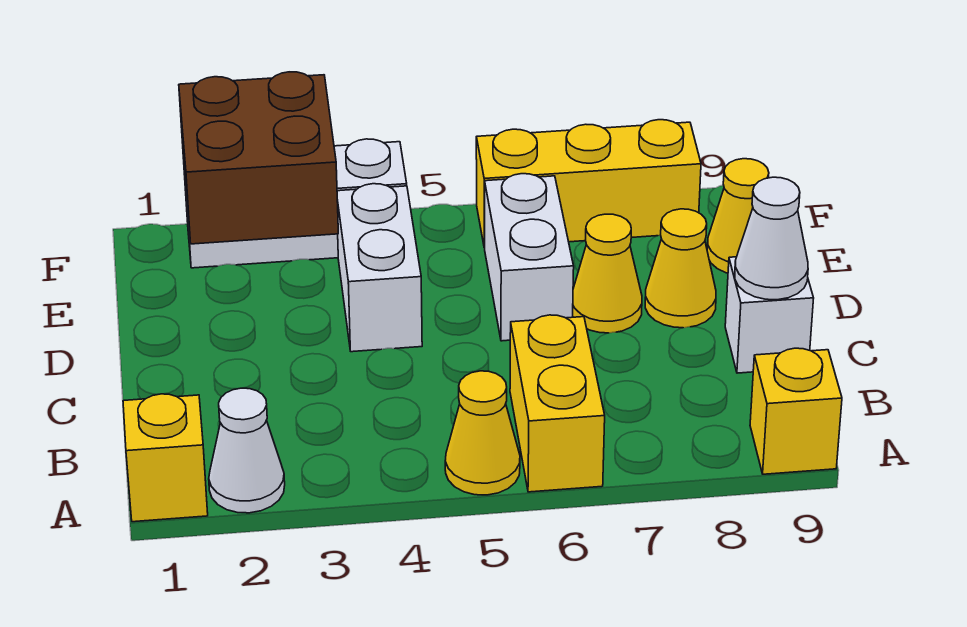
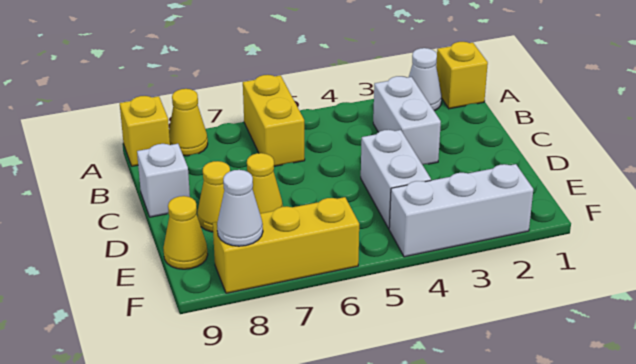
yellow 1x1 cone [445,371,520,495] -> yellow 1x1 cone moved to [169,89,208,156]
white 1x1 cone [735,177,808,300] -> white 1x1 cone moved to [217,170,263,246]
white 1x2 brick [484,174,574,341] -> white 1x2 brick moved to [373,76,441,165]
brown 2x2 brick [179,72,338,244] -> none

